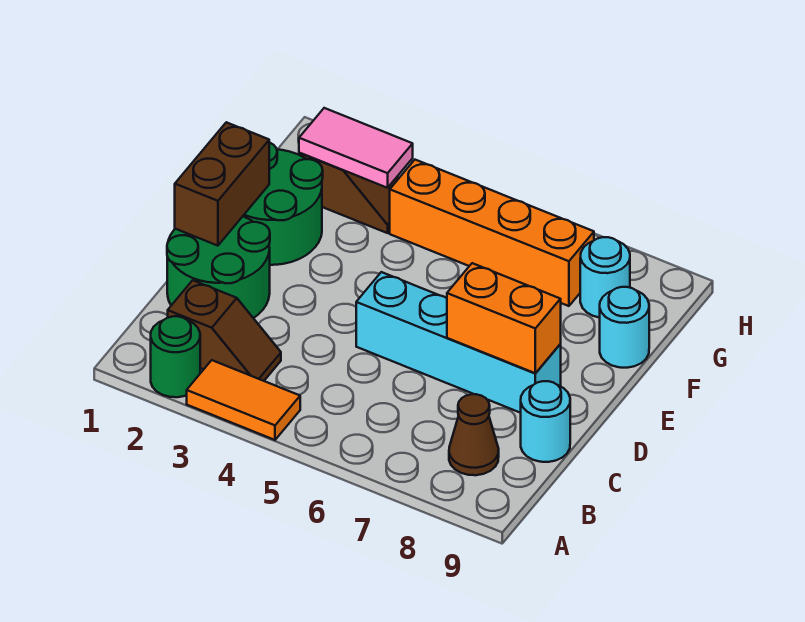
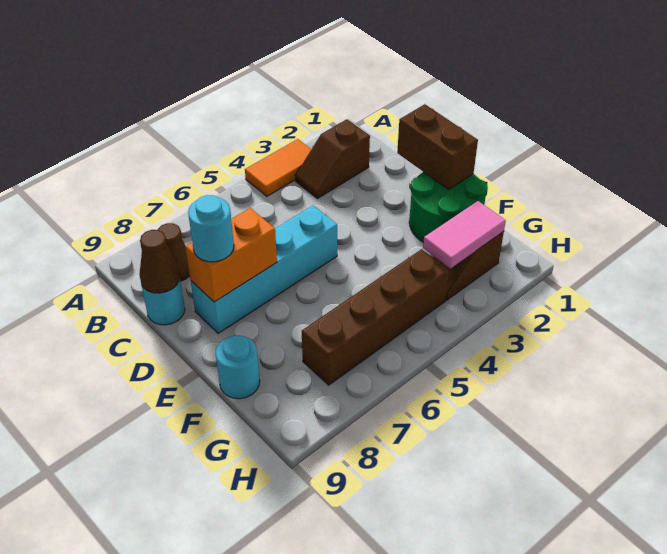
green 1x1 round brick [151,316,200,397] -> none
green 2x2 round brick [167,217,270,318] -> none
none -> brown 1x1 cone [139,230,180,293]
orange 1x4 brick [390,160,594,306] -> brown 1x4 brick [302,249,449,385]
cyan 1x1 round brick [580,237,630,318] -> cyan 1x1 round brick moved to [188,195,234,262]

